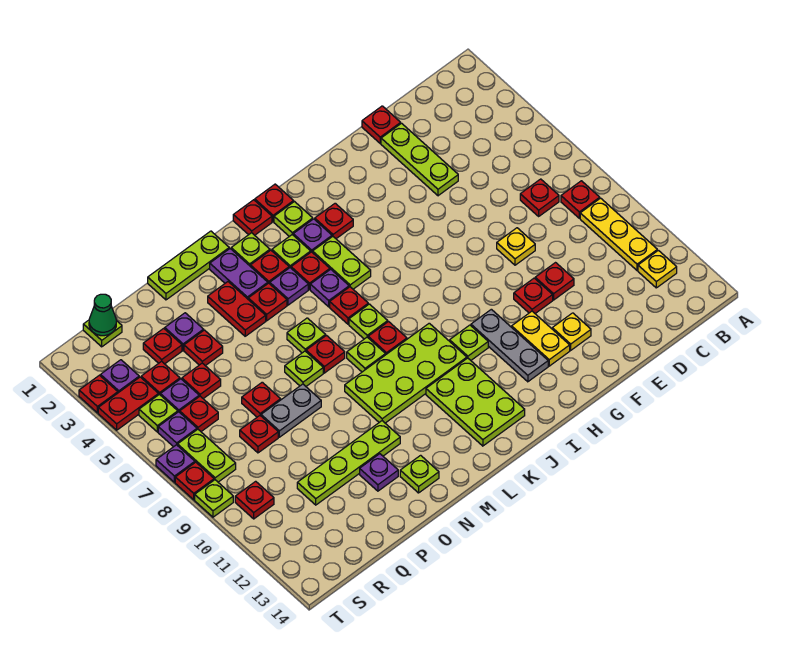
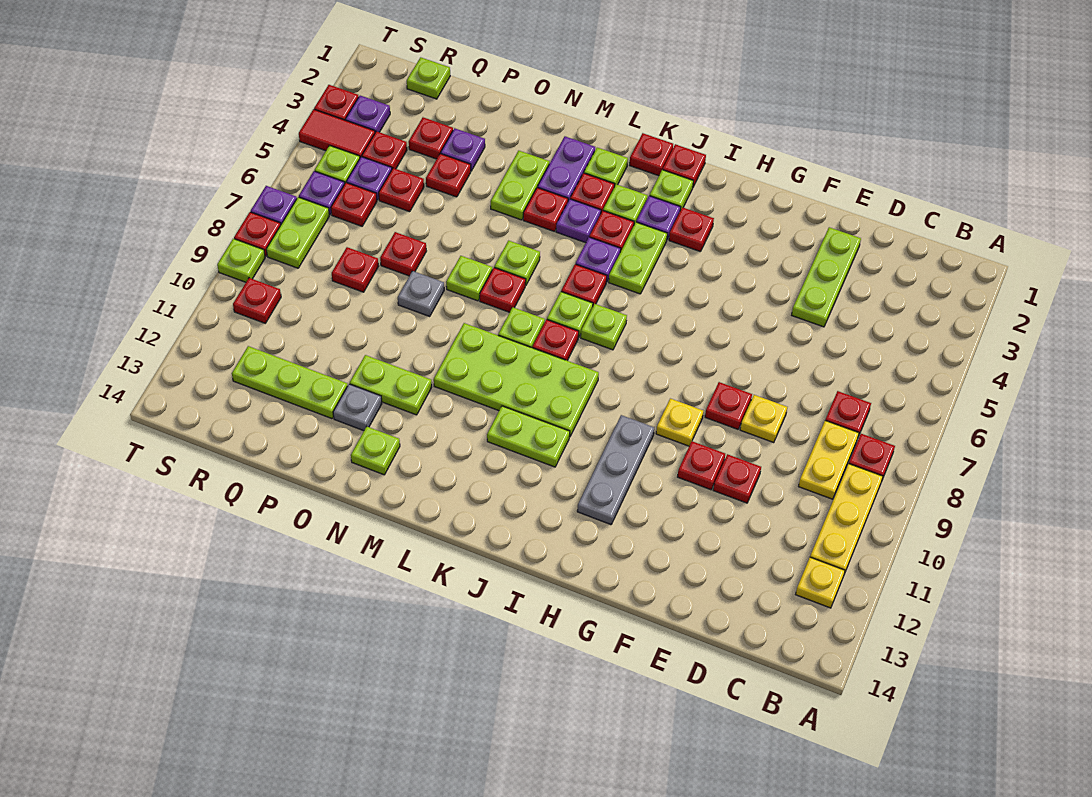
red 1x1 plate [362,106,401,143] -> red 1x1 plate moved to [705,382,752,429]
yellow 1x1 plate [552,313,591,350] -> yellow 1x1 plate moved to [656,399,703,446]
yellow 1x2 plate [512,311,570,366] -> yellow 1x2 plate moved to [798,421,859,499]
lime 1x1 plate [450,325,488,360] -> lime 1x1 plate moved to [581,304,627,350]
lime 2x3 plate [426,358,525,446] -> lime 1x2 plate [487,406,570,467]
lime 1x3 plate [148,231,229,300] -> lime 1x3 plate moved to [232,346,347,419]
red 1x2 plate [208,282,266,336] -> lime 1x2 plate [491,151,549,220]
lime 1x4 plate [297,421,400,505] -> lime 1x2 plate [350,355,432,415]
grey 1x2 plate [261,384,321,437] -> grey 1x1 plate [398,271,444,316]
purple 1x1 plate [360,454,398,491] -> grey 1x1 plate [333,384,382,431]
green 1x1 cone [89,294,116,336] -> none
red 1x2 plate [98,377,159,430] -> red 1x2 tile [299,109,375,158]

